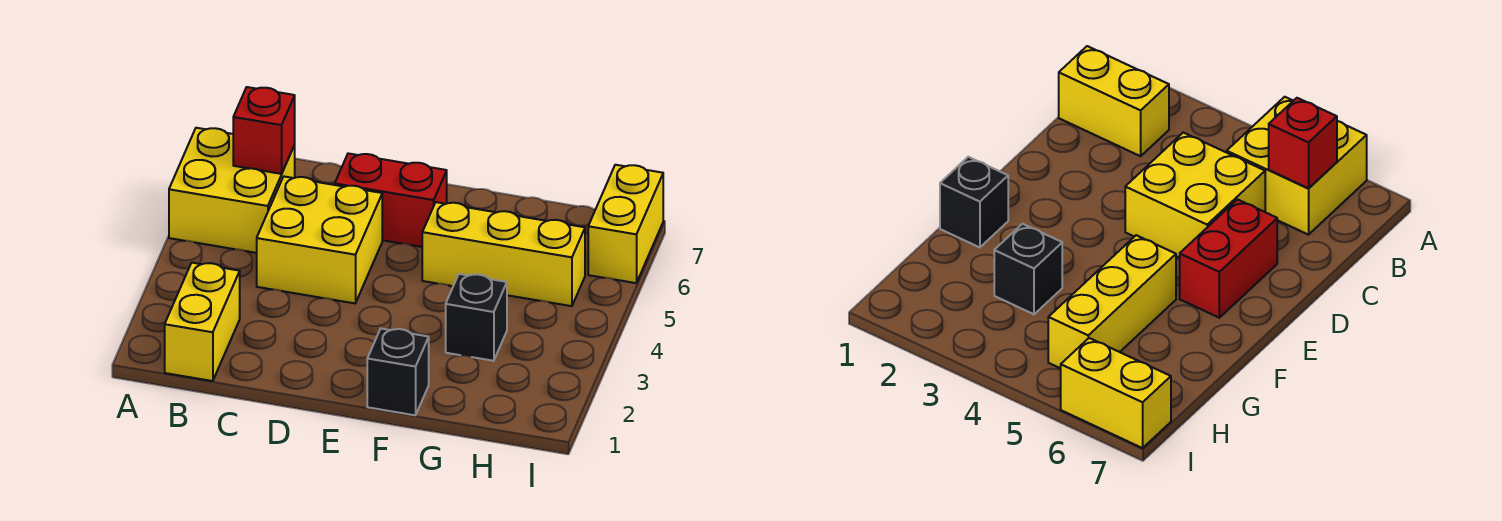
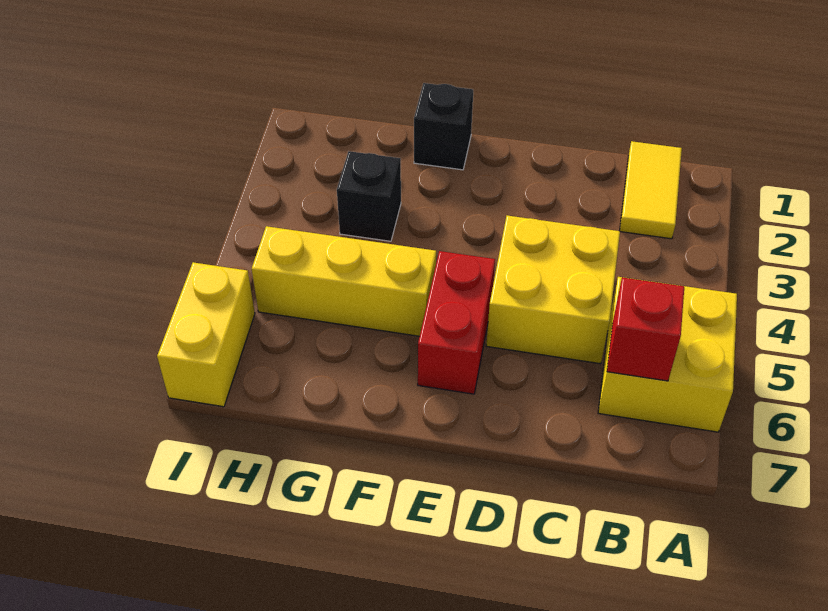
yellow 1x2 brick [165,263,240,381] -> yellow 1x2 tile [620,141,682,239]
red 1x2 brick [335,153,447,247] -> red 1x2 brick turned to [418,251,495,394]

